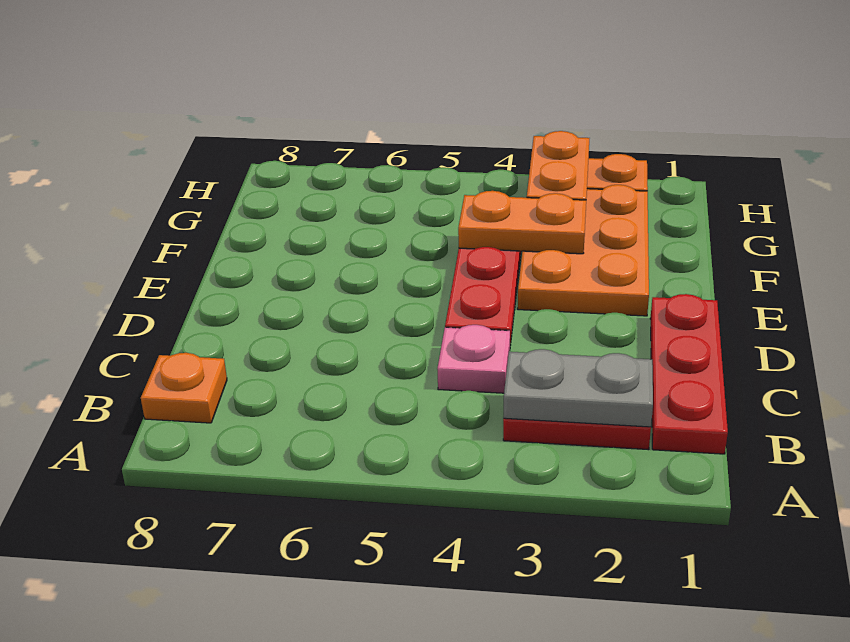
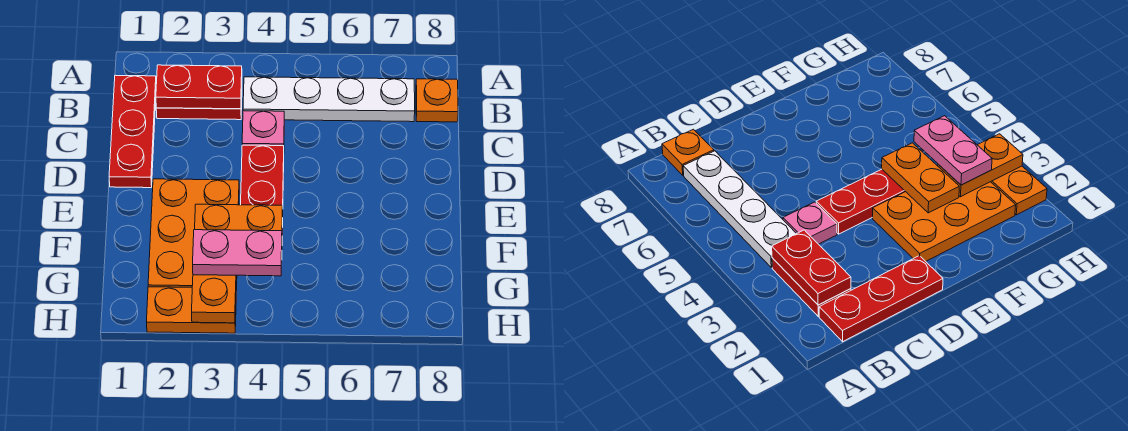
grey 1x2 plate [503,349,653,427] -> red 1x2 plate [156,65,242,109]
none -> white 1x4 plate [243,77,415,122]
none -> pink 1x2 plate [193,230,282,276]

